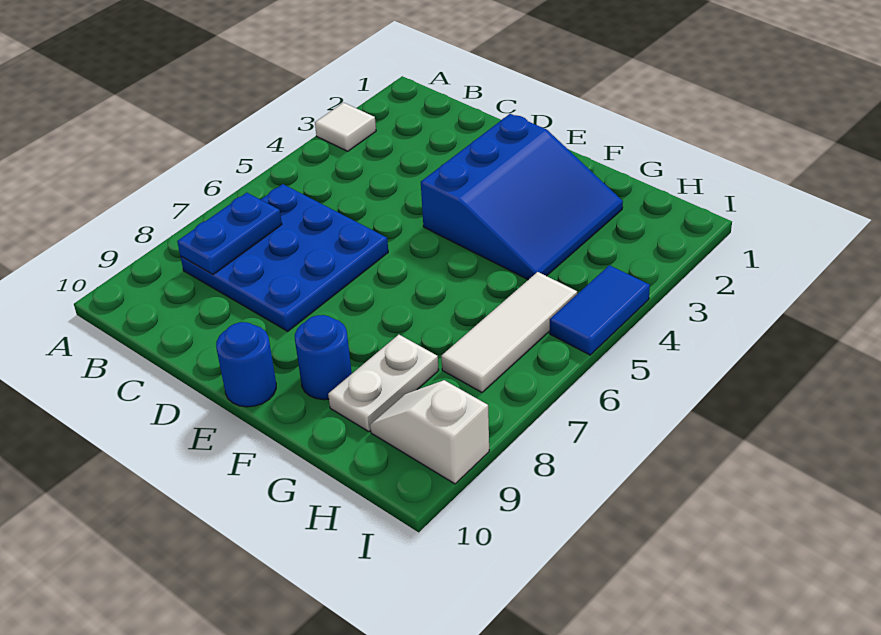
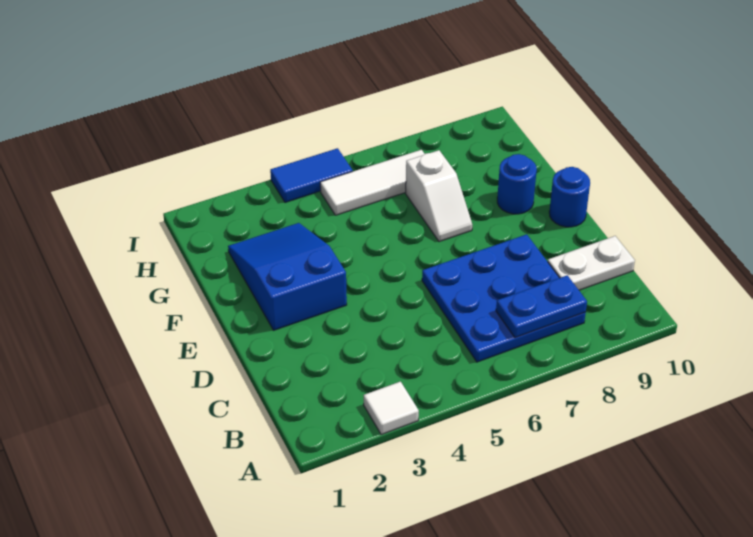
blue 3x3 slope [421,114,623,280] -> blue 2x3 slope [228,223,347,330]
white 1x2 plate [328,335,439,432] -> white 1x2 plate moved to [548,236,635,290]
white 1x2 slope [370,380,489,484] -> white 1x2 slope moved to [406,150,472,242]

